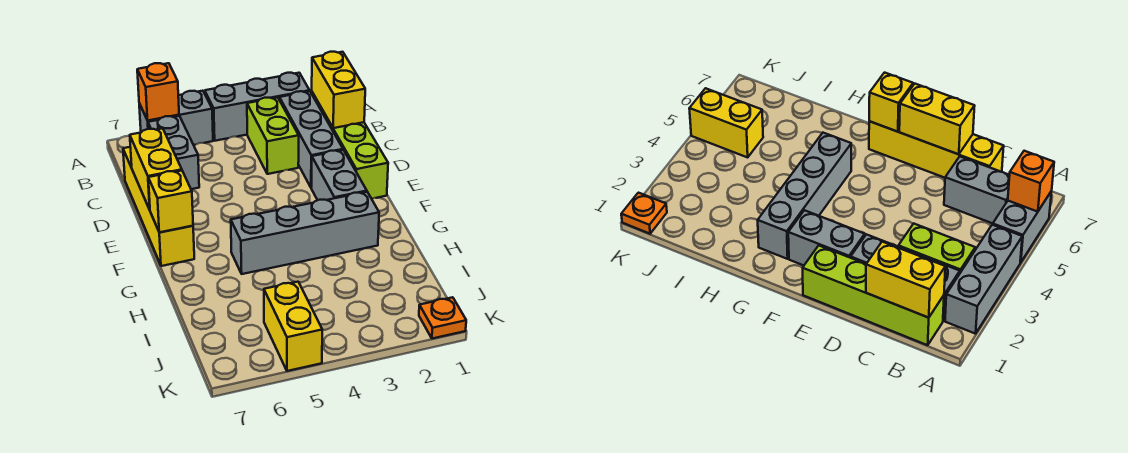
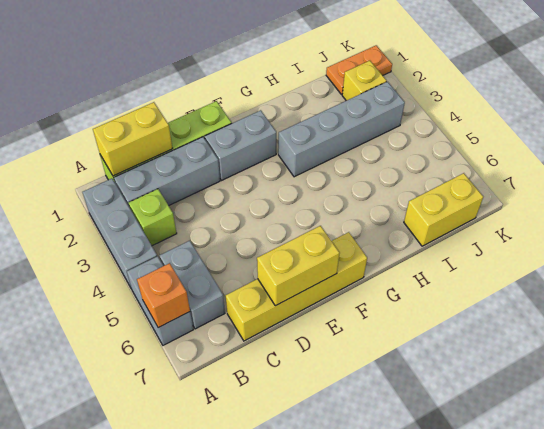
lime 1x2 brick [247,97,299,174] -> lime 1x1 brick [129,189,177,246]
grey 1x2 brick [148,116,199,189] -> grey 1x2 brick turned to [159,241,225,329]
yellow 1x1 brick [148,171,193,232] -> yellow 1x1 brick moved to [342,61,387,101]
grey 1x4 brick [231,192,379,274] -> grey 1x4 brick turned to [278,82,405,177]
yellow 1x2 brick [264,282,322,371] -> yellow 1x2 brick moved to [404,173,483,246]
orange 1x1 plate [419,297,466,339] -> orange 1x2 plate [326,45,392,94]

